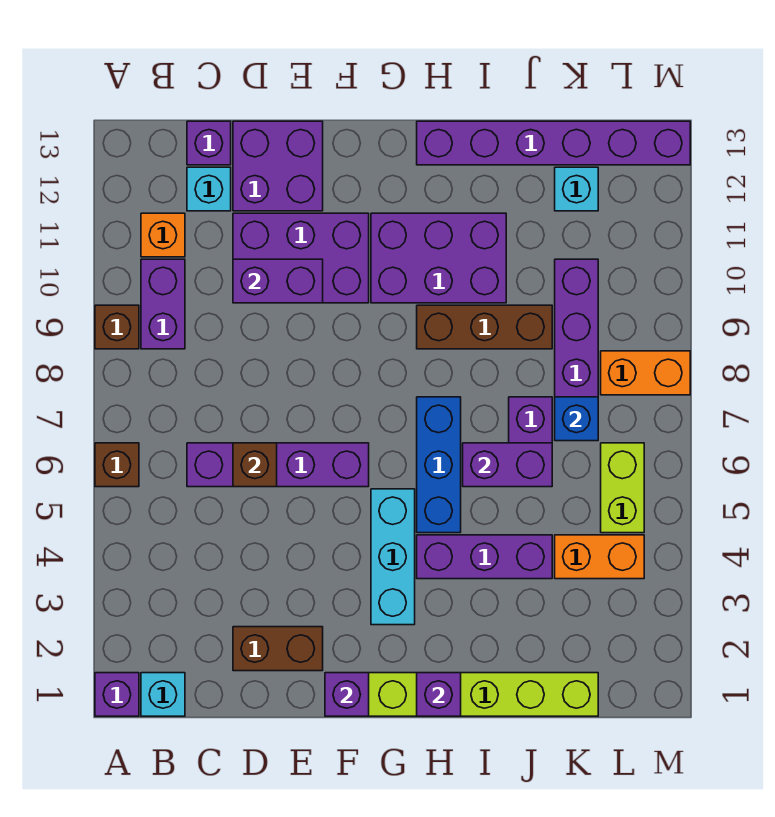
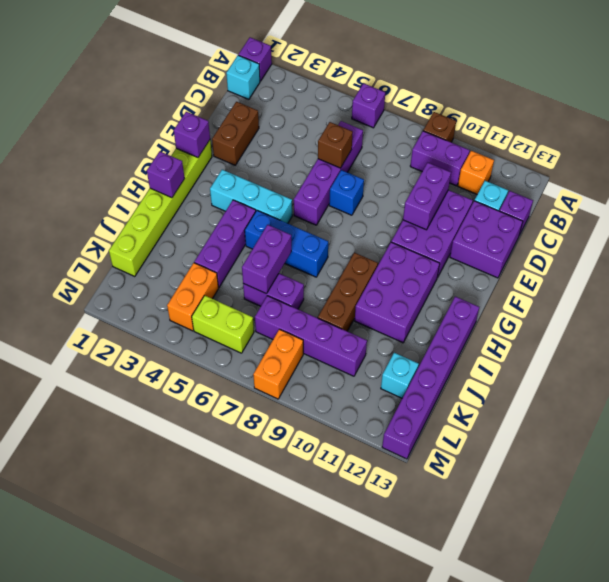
brown 1x1 brick [95,443,139,487] -> purple 1x1 brick [352,83,385,128]
blue 1x1 brick [555,397,598,441] -> blue 1x1 brick moved to [329,170,364,215]

